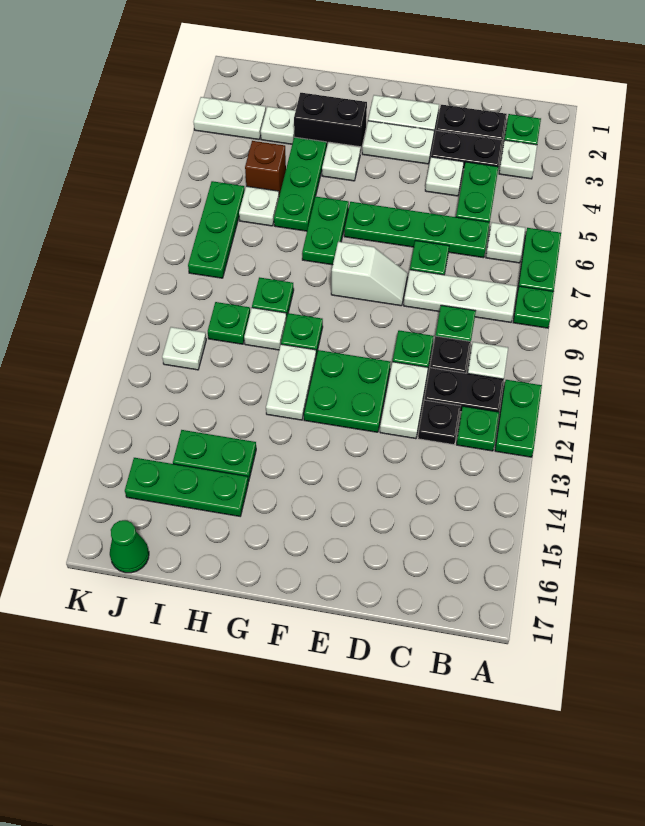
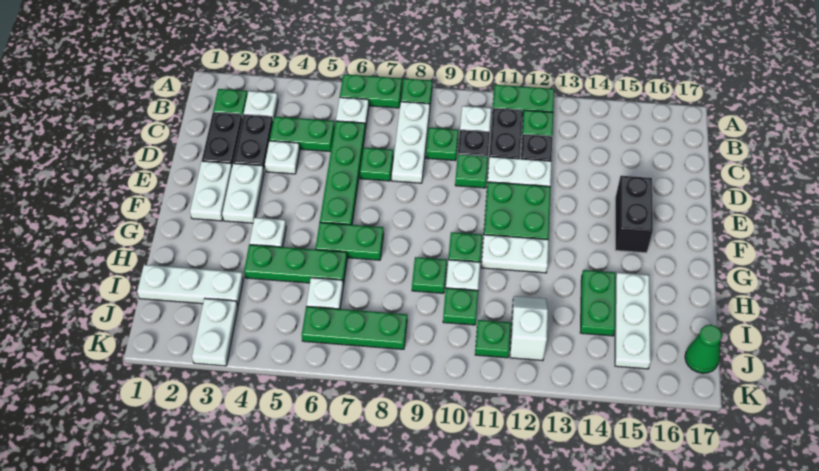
white 1x2 slope [331,242,408,306] -> white 1x2 slope moved to [510,296,548,361]
black 1x2 brick [294,93,367,154] -> black 1x2 brick moved to [615,176,653,253]
green 1x3 plate [125,458,248,516] -> white 1x3 plate [615,273,651,369]
white 1x1 plate [261,106,296,144] -> white 1x3 plate [137,265,243,306]
brown 1x1 brick [245,141,286,196] -> none
white 1x1 plate [162,327,206,370] -> green 1x1 plate [475,320,511,358]

